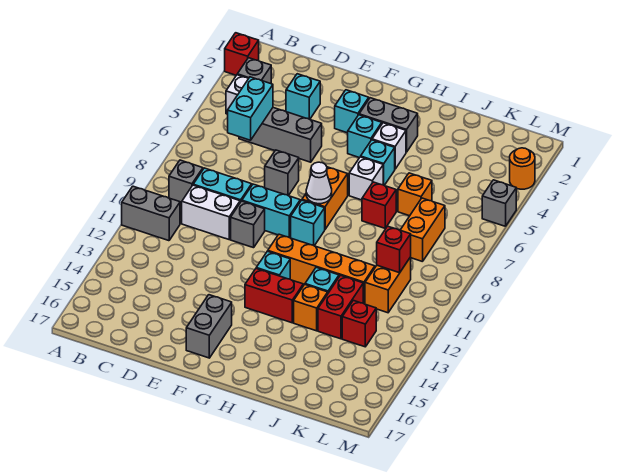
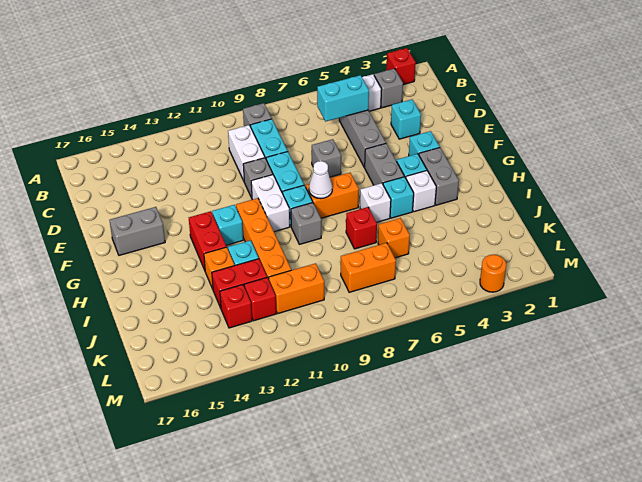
grey 1x2 brick [122,186,180,241] -> grey 1x2 brick moved to [364,144,404,185]
none -> white 1x2 brick [251,175,290,232]
red 1x1 brick [377,226,411,273] -> red 1x1 brick moved to [244,278,276,321]
grey 1x1 brick [482,180,516,226] -> grey 1x1 brick moved to [291,203,321,244]

